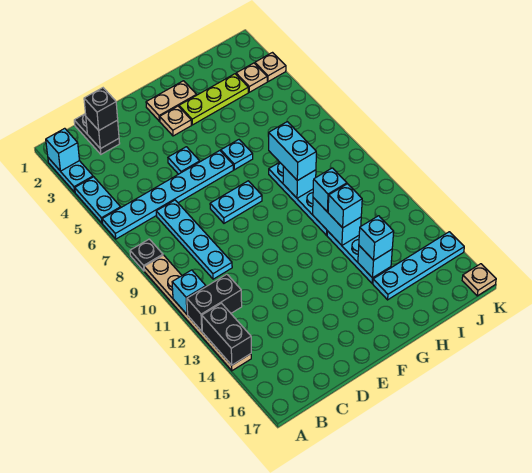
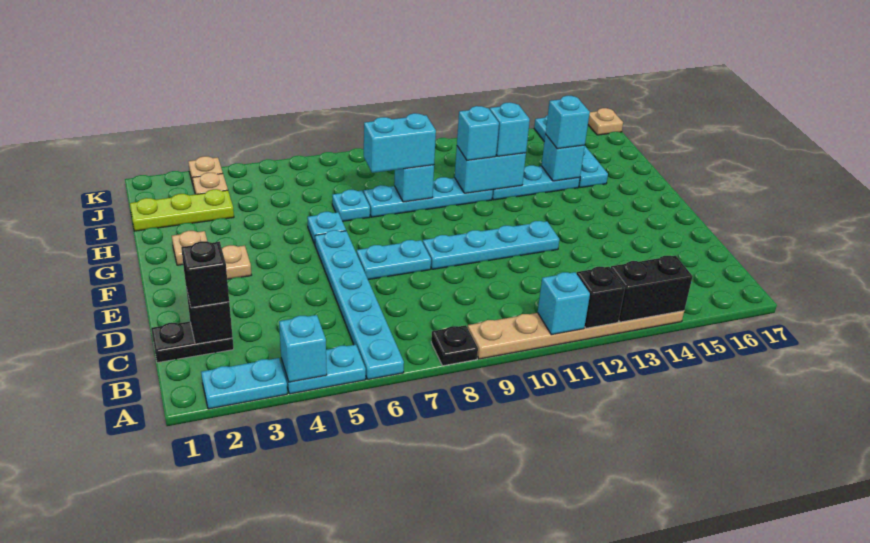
cyan 1x1 brick [46,128,80,171] -> cyan 1x1 brick moved to [279,315,327,382]
black 1x2 brick [187,274,242,331] -> black 1x1 brick [577,267,625,328]
cyan 1x4 plate [156,200,232,279] -> cyan 1x4 plate moved to [423,221,559,269]
cyan 1x1 plate [168,147,200,174] -> cyan 1x1 plate moved to [332,190,370,221]
cyan 1x2 plate [210,181,262,223] -> cyan 1x2 plate turned to [357,240,431,280]
tan 1x2 plate [146,81,196,121] -> tan 1x1 plate [172,231,207,265]
lime 1x3 plate [179,74,248,125] -> lime 1x3 plate turned to [130,189,234,231]

